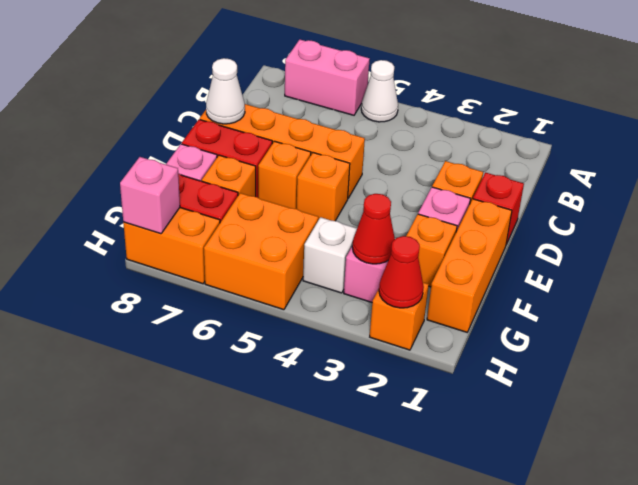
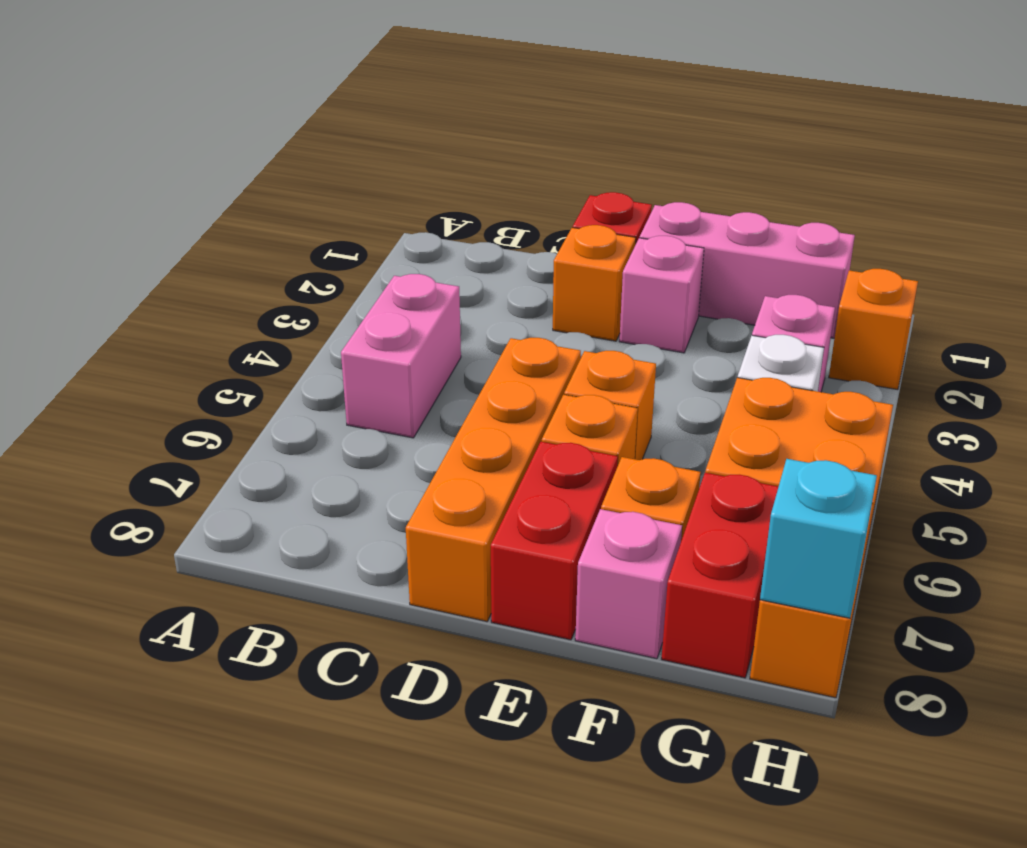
white 1x1 cone [361,60,398,122] -> none
pink 1x2 brick [285,40,370,115] -> pink 1x2 brick moved to [341,274,461,438]
white 1x1 cone [206,58,245,124] -> none
orange 1x3 brick [427,199,512,332] -> pink 1x3 brick [640,202,855,338]
orange 1x1 brick [406,214,457,287] -> none
red 1x1 cone [352,194,395,264] -> none
red 1x1 cone [379,236,424,308] -> none
pink 1x1 brick [120,157,180,234] -> cyan 1x1 brick [760,459,877,618]

